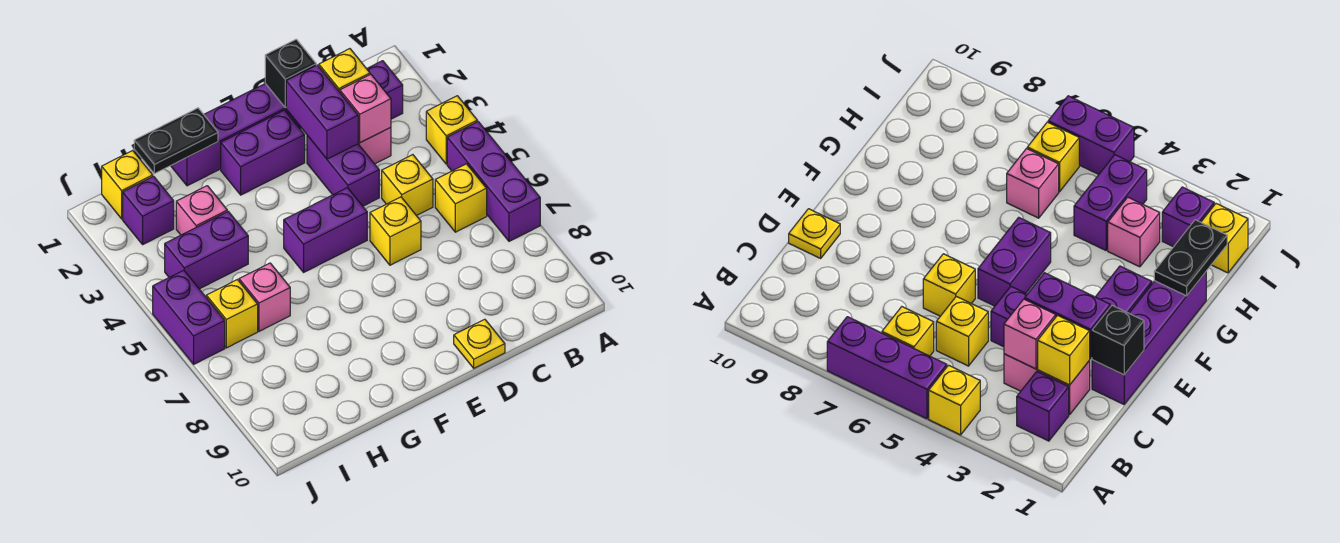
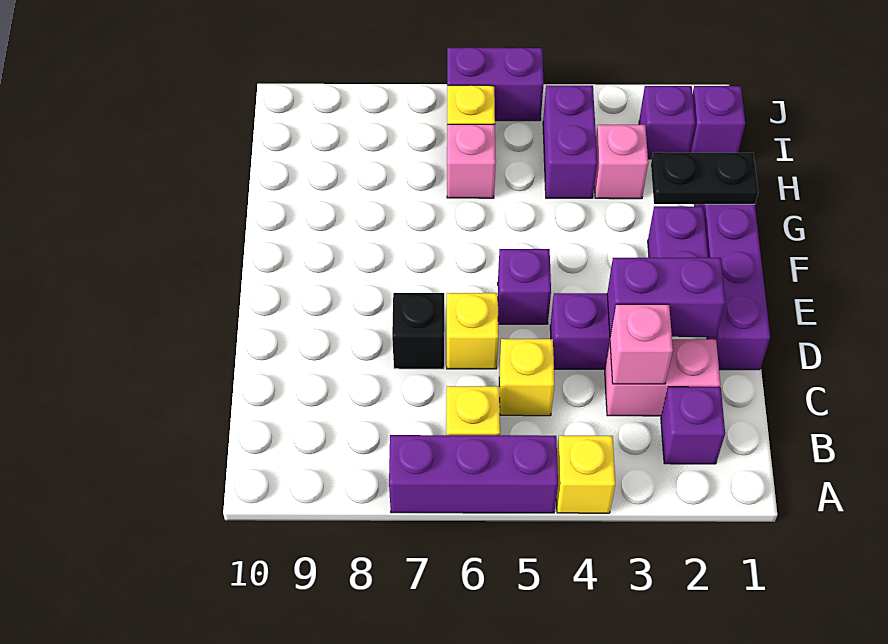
yellow 1x1 brick [319,49,370,92] -> none
black 1x1 brick [265,39,316,108] -> black 1x1 brick moved to [392,293,444,369]
yellow 1x1 plate [454,319,505,368] -> none
purple 1x2 brick [284,188,367,272] -> purple 1x1 brick [498,249,551,324]
black 1x2 plate [134,108,218,174] -> black 1x2 plate turned to [651,152,758,204]
yellow 1x1 brick [102,151,153,219] -> purple 1x1 brick [690,86,745,153]

